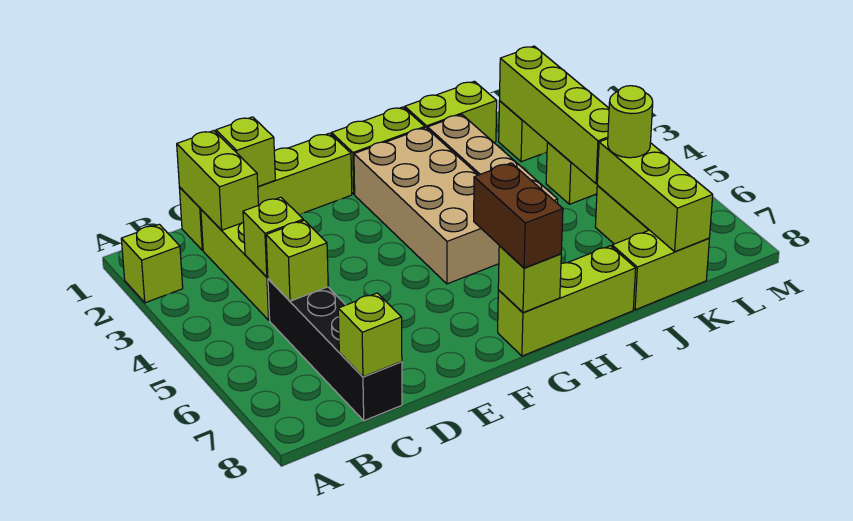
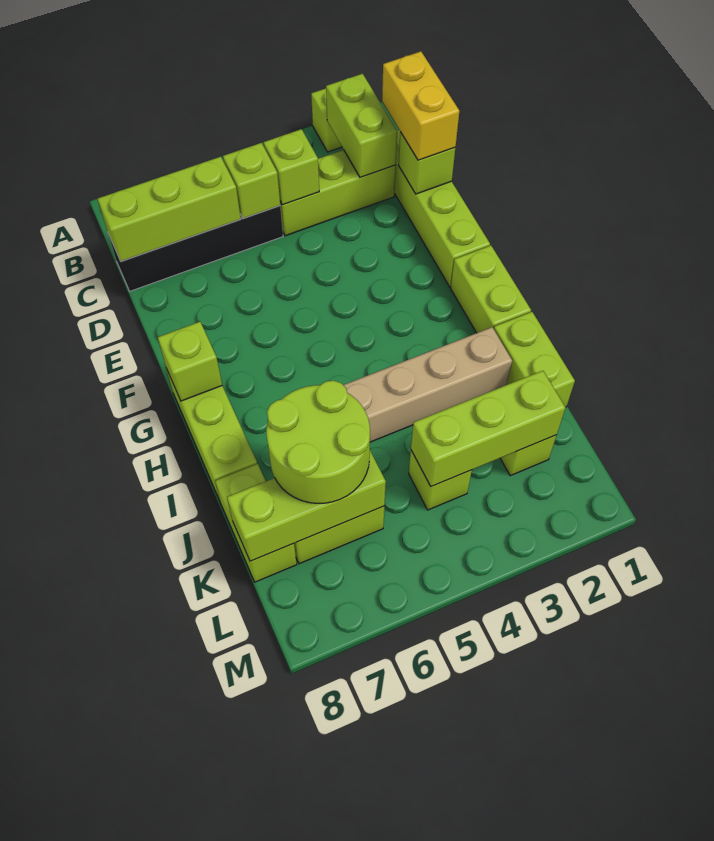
lime 1x2 brick [177,131,259,230] -> lime 1x2 brick turned to [326,74,397,177]
none -> yellow 1x2 brick [382,51,459,160]
lime 1x1 brick [338,293,402,377] -> lime 1x3 brick [97,157,241,262]
tan 2x4 brick [354,128,500,284] -> none
brown 1x2 brick [474,163,563,268] -> none
lime 1x4 brick [500,46,609,184] -> lime 1x3 brick [411,371,566,486]
lime 1x1 round brick [608,86,653,158] -> lime 2x2 round brick [266,380,370,503]

